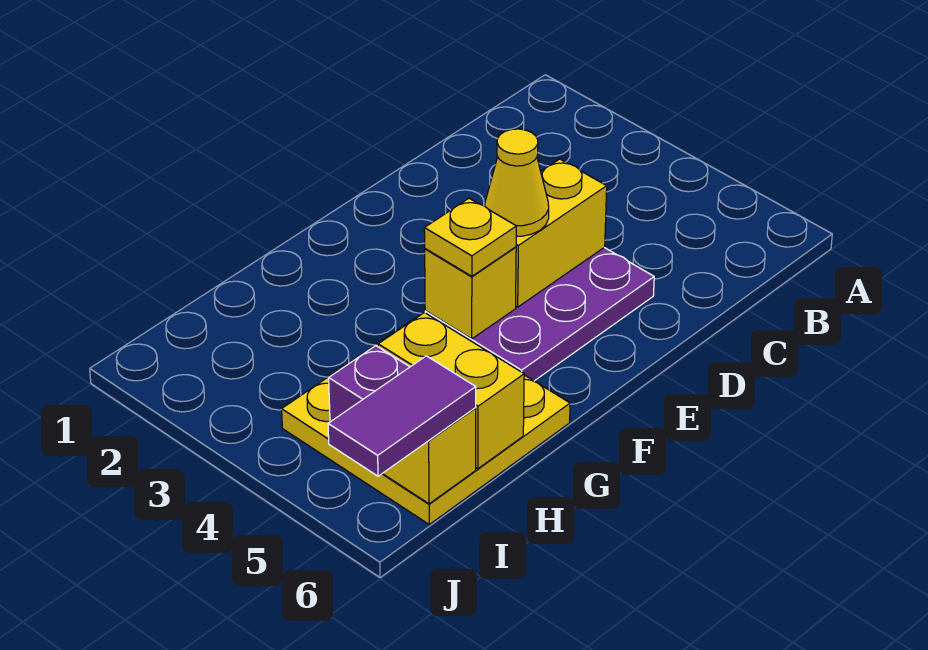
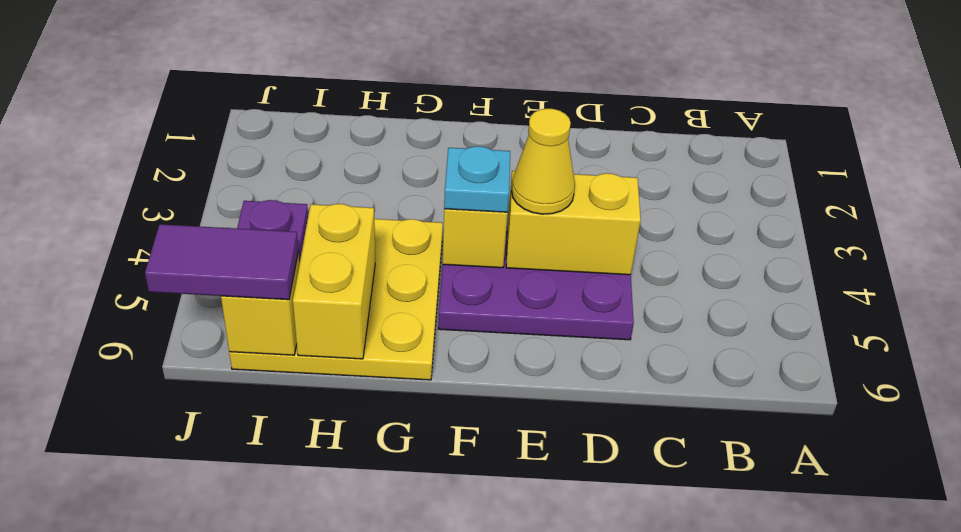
yellow 1x1 plate [424,198,516,276] -> cyan 1x1 plate [444,146,510,212]

